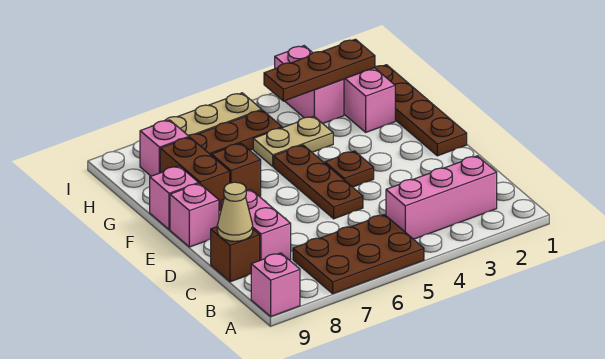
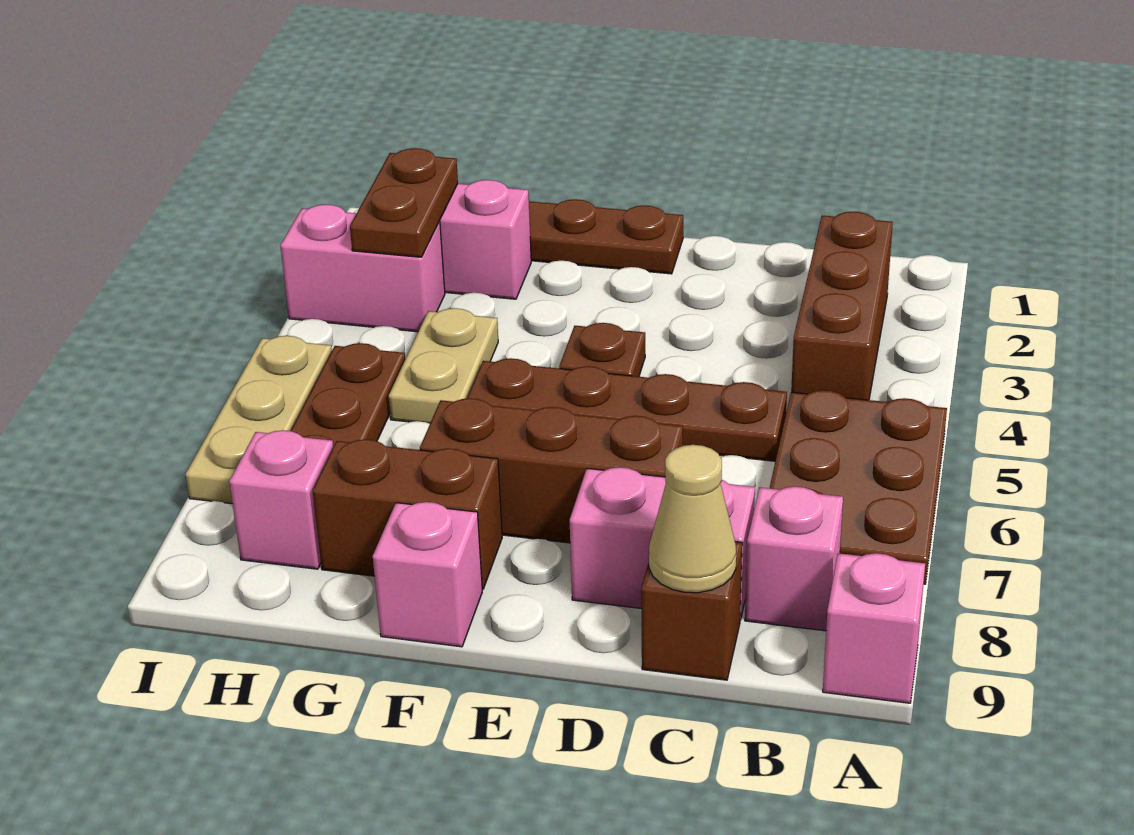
pink 1x3 brick [386,156,497,239] -> brown 1x3 brick [791,212,893,400]
brown 1x3 plate [274,145,363,219] -> brown 1x4 plate [467,358,787,461]
pink 1x1 brick [170,183,219,247] -> pink 1x1 brick moved to [745,486,843,631]
brown 1x1 brick [212,143,261,197] -> brown 1x3 brick [420,398,683,543]
brown 1x3 plate [264,39,375,101] -> brown 1x2 plate [350,148,458,257]

